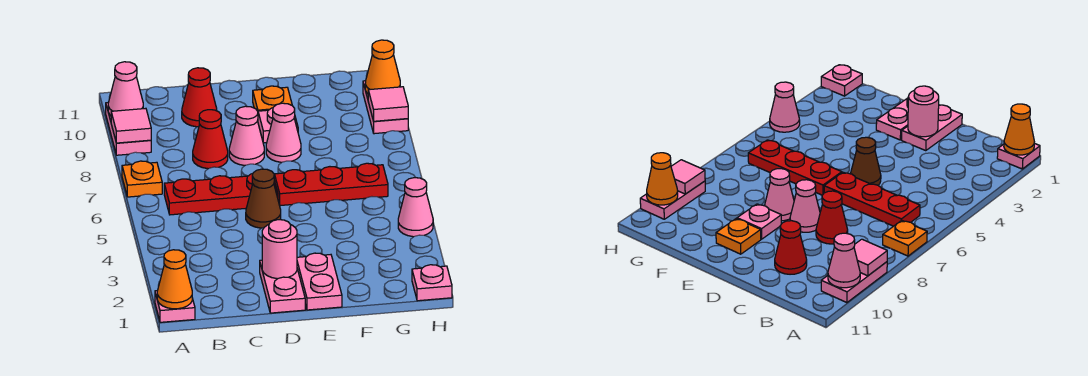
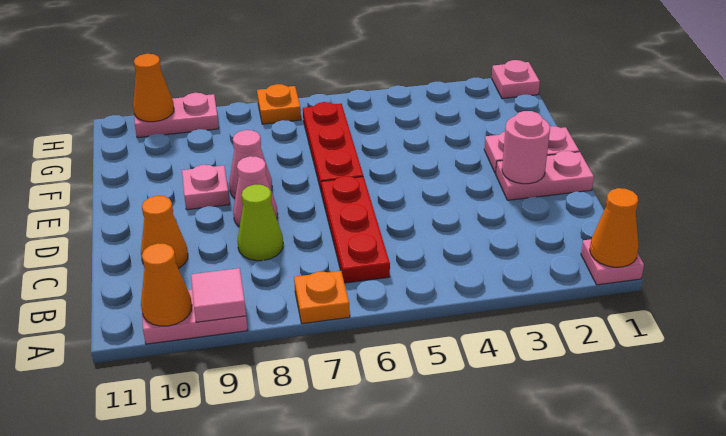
pink 1x1 cone [108,62,143,116] -> orange 1x1 cone [141,243,192,326]
red 1x1 cone [193,110,228,169] -> lime 1x1 cone [237,185,283,261]
red 1x1 cone [182,68,217,127] -> orange 1x1 cone [141,196,188,268]
brown 1x1 cone [246,169,281,228] -> none
orange 1x1 plate [253,86,292,111] -> orange 1x1 plate moved to [257,84,301,124]
pink 1x1 cone [398,178,433,237] -> none
pink 1x1 tile [368,87,408,121] -> none

